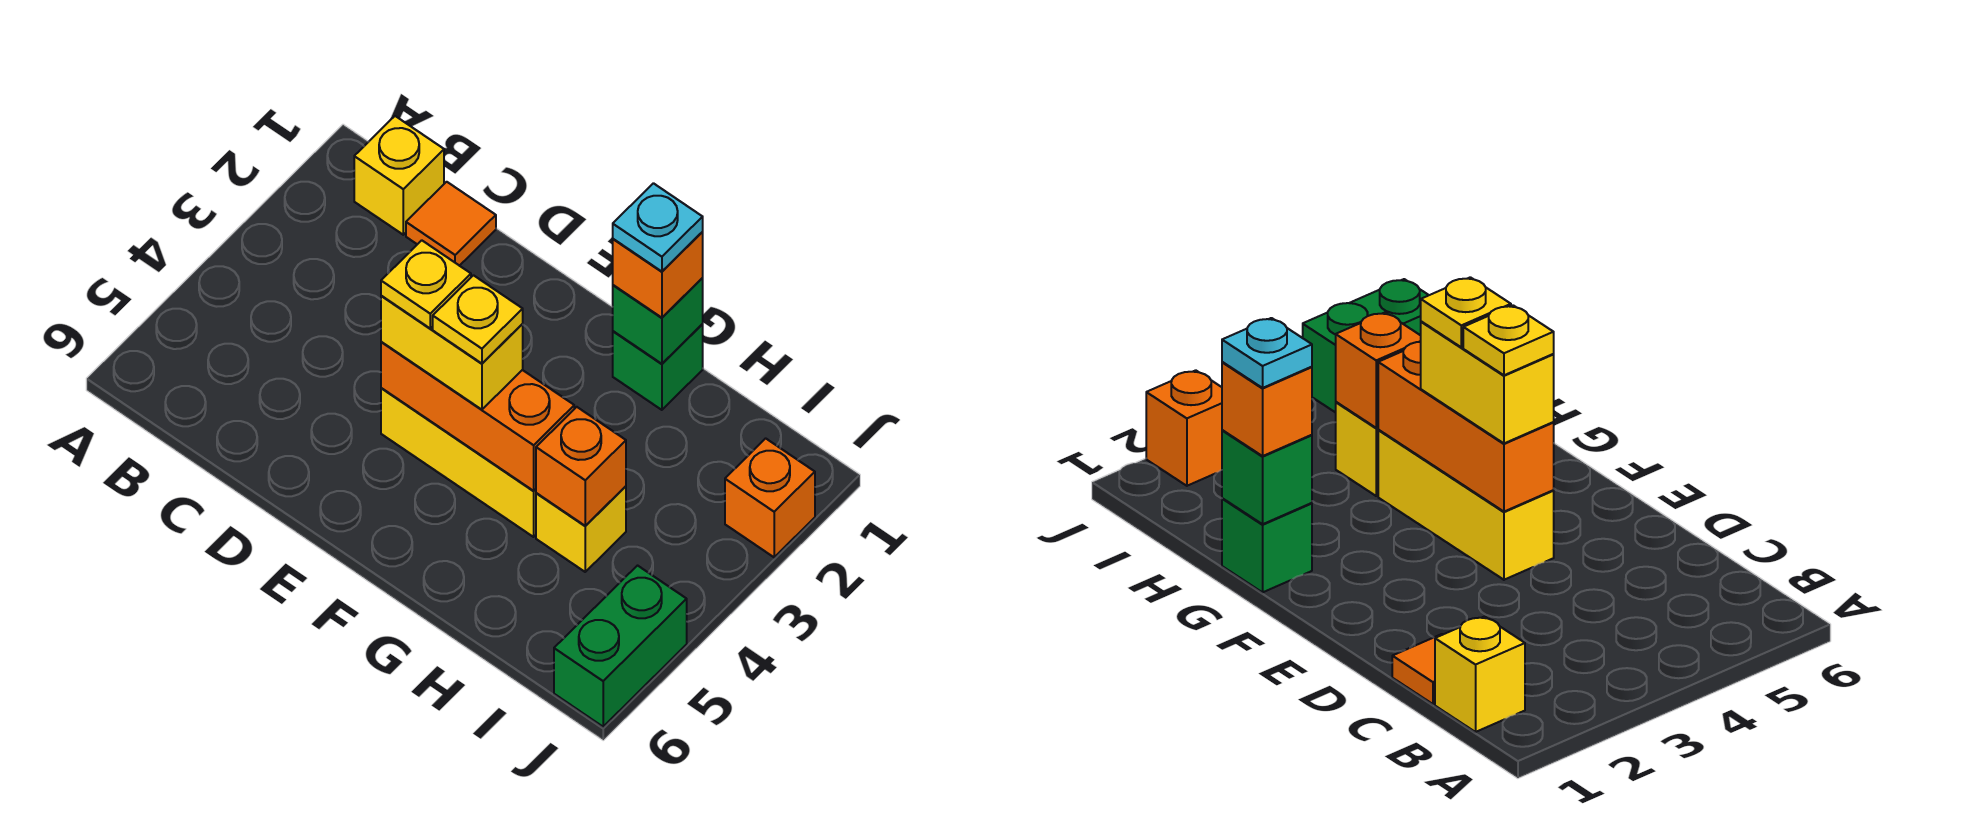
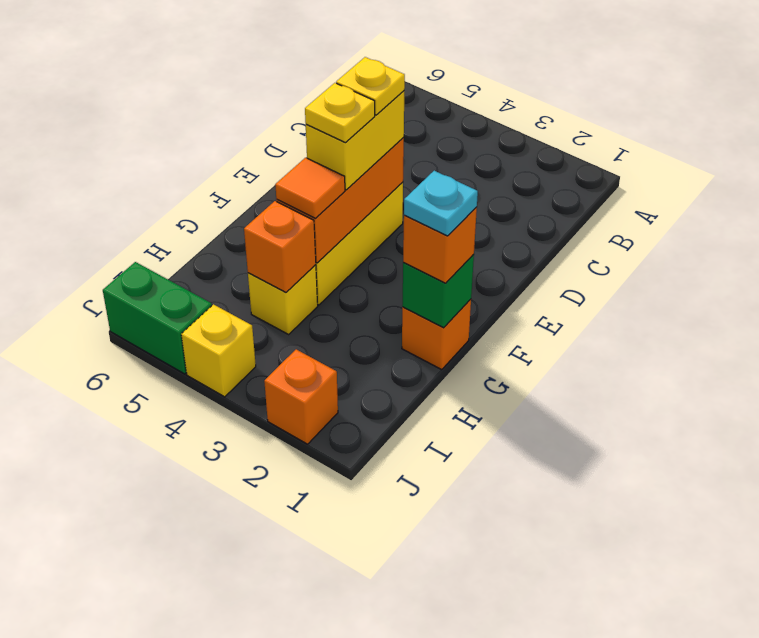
yellow 1x1 brick [354,116,444,235] -> yellow 1x1 brick moved to [181,304,256,397]
orange 1x1 tile [406,182,496,266] -> orange 1x1 tile moved to [275,158,345,219]
green 1x1 brick [613,324,703,410] -> orange 1x1 brick [402,299,471,370]

